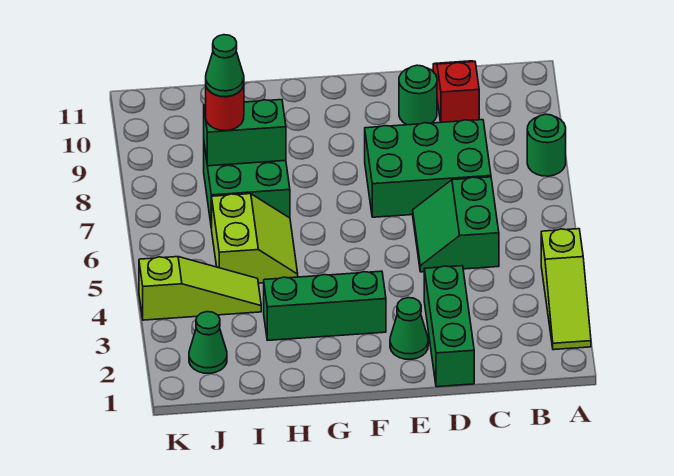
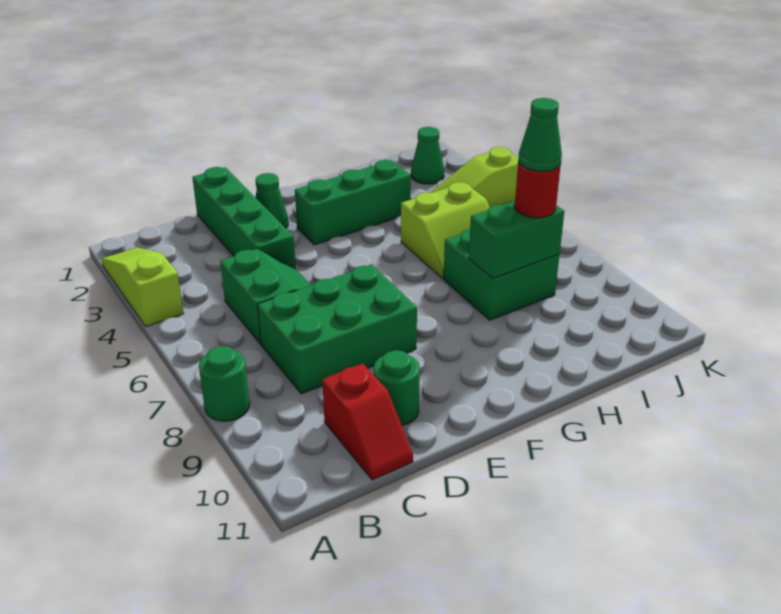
green 1x3 brick [424,266,474,387] -> green 1x4 brick [192,167,296,269]
lime 2x2 slope [212,194,298,283] -> lime 2x2 slope turned to [401,182,490,279]

